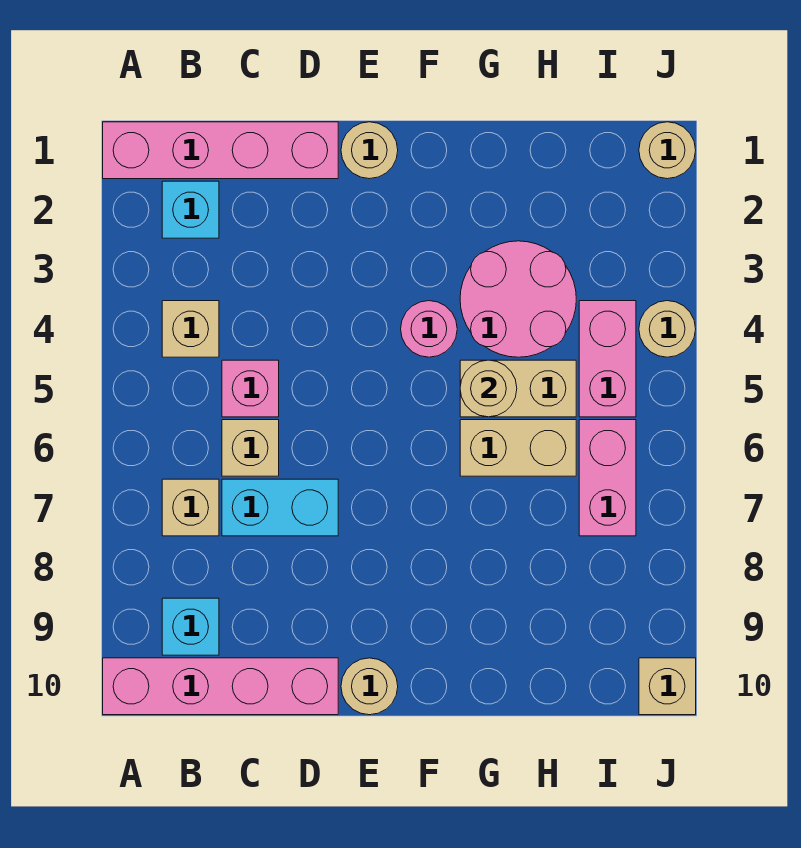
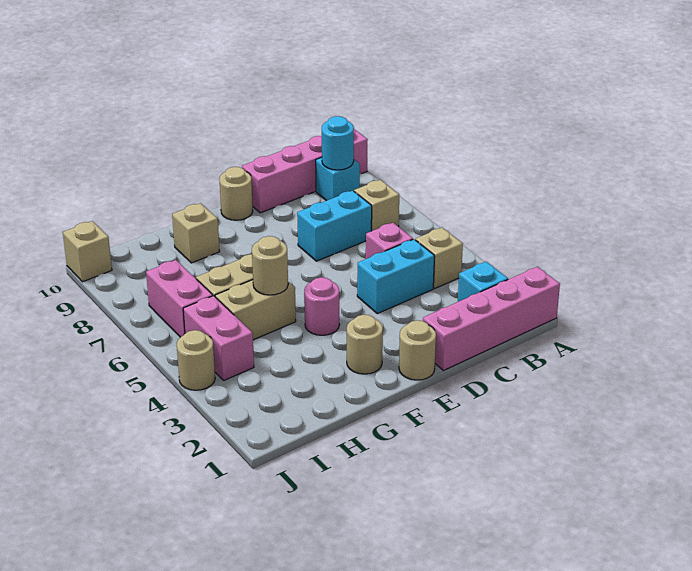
none -> cyan 1x1 round brick [322,116,354,170]
none -> cyan 1x2 brick [357,239,435,314]
tan 1x1 brick [222,420,279,476] -> tan 1x1 brick moved to [172,203,220,263]
pink 2x2 round brick [460,241,576,357] -> none
tan 1x1 round brick [639,122,696,179] -> tan 1x1 round brick moved to [347,315,383,374]

